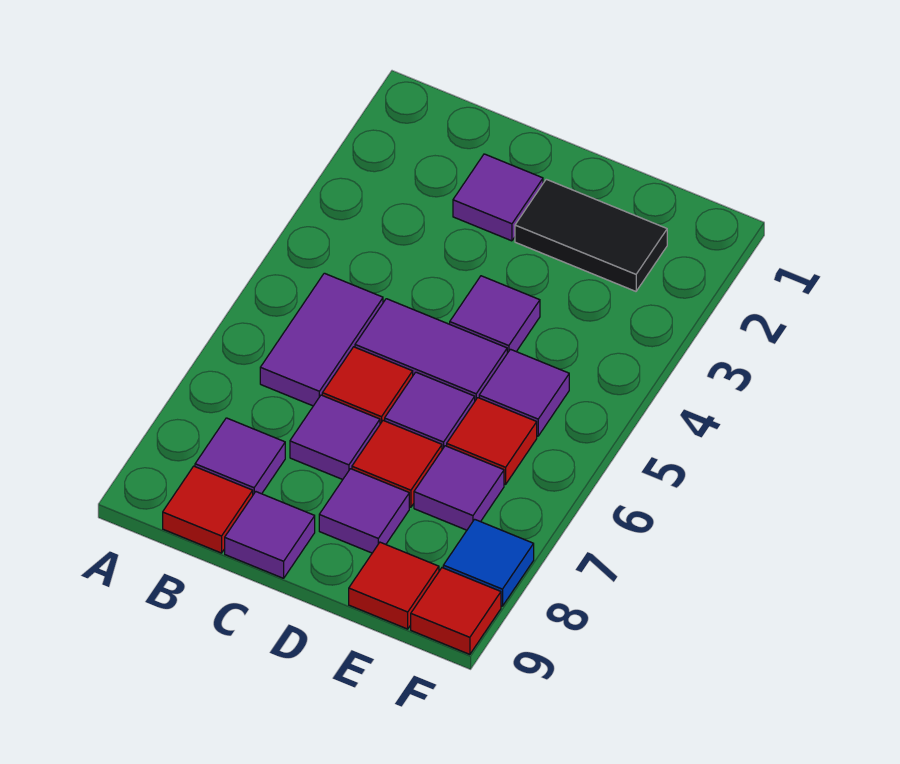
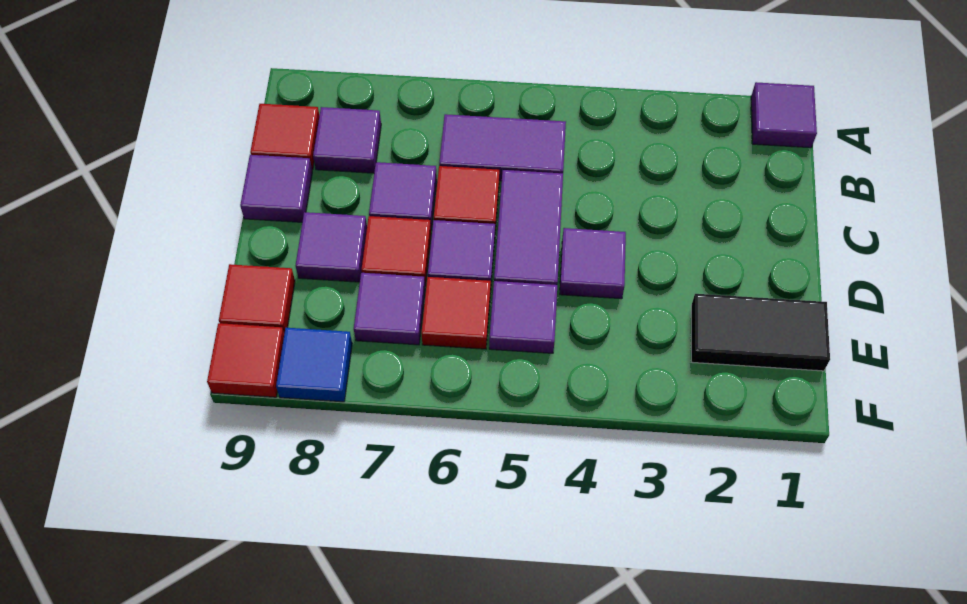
purple 1x1 tile [453,154,543,241] -> purple 1x1 tile moved to [751,82,817,148]
black 1x2 tile [515,179,667,291] -> black 1x2 tile turned to [691,294,830,371]

